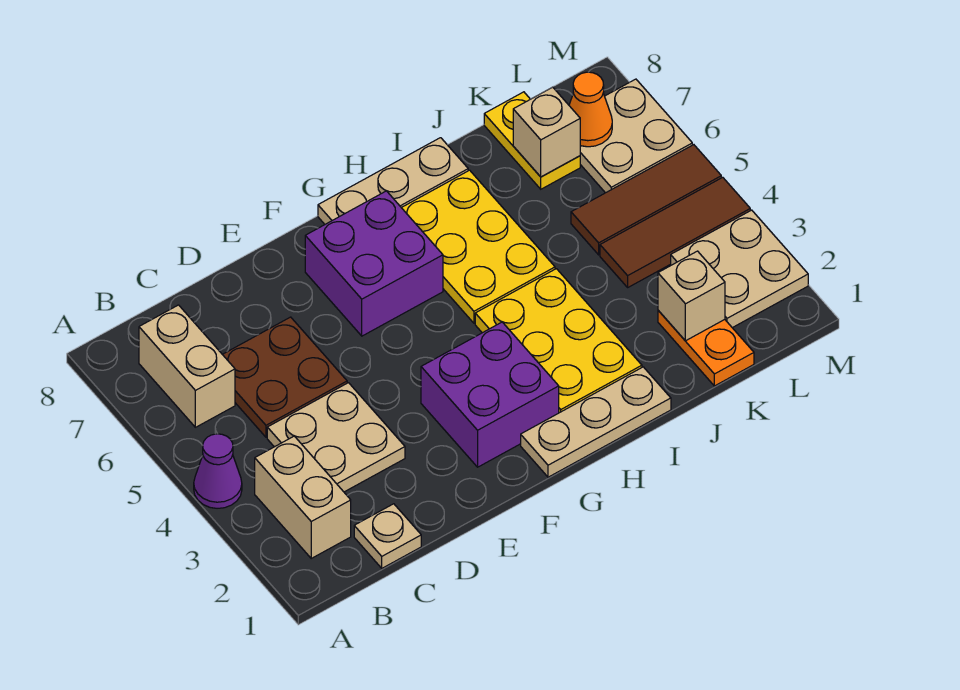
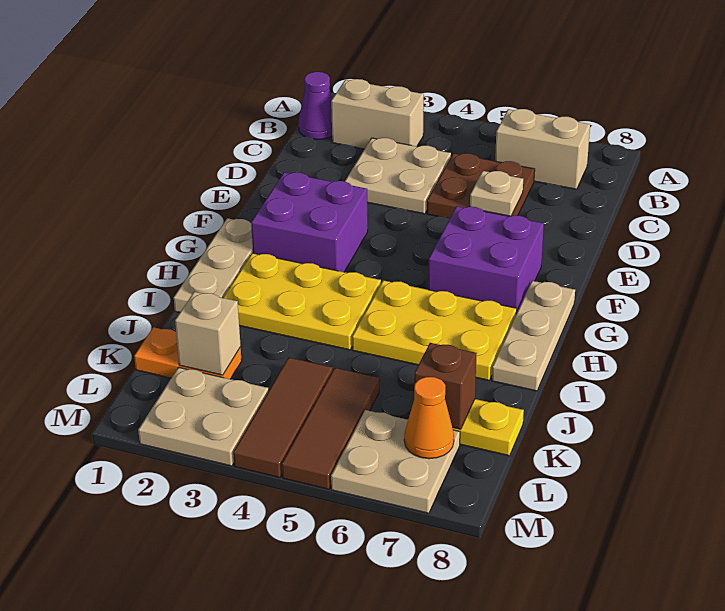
purple 1x1 cone [194,434,242,508] -> purple 1x1 cone moved to [298,72,332,139]
tan 1x1 plate [354,504,421,568] -> tan 1x1 plate moved to [470,171,523,216]
tan 1x1 brick [513,87,580,177] -> brown 1x1 brick [414,343,476,429]

